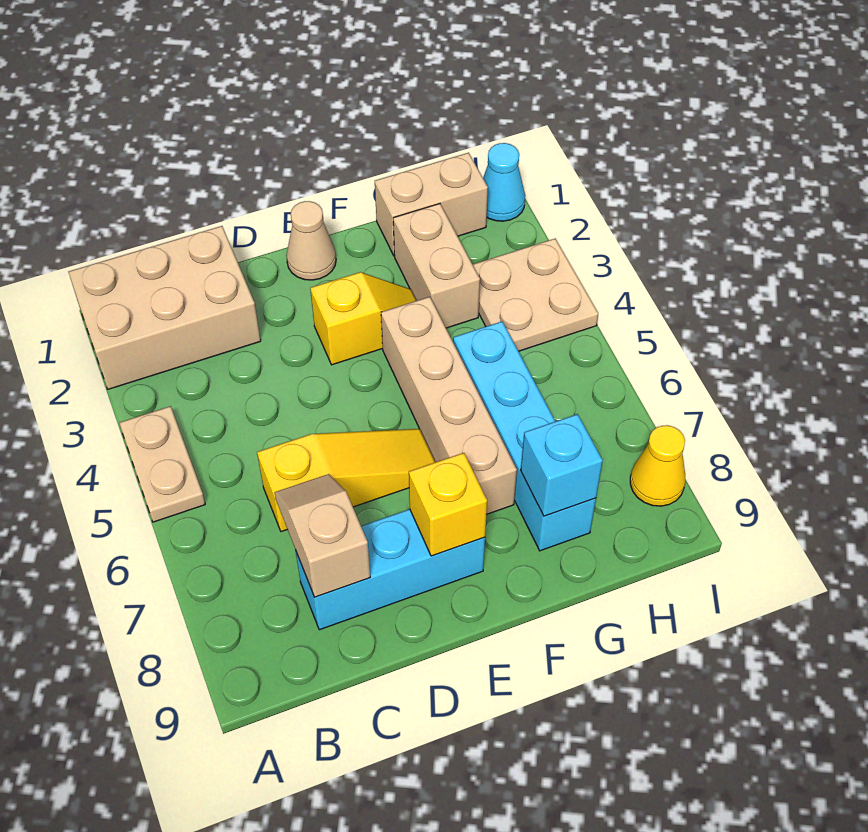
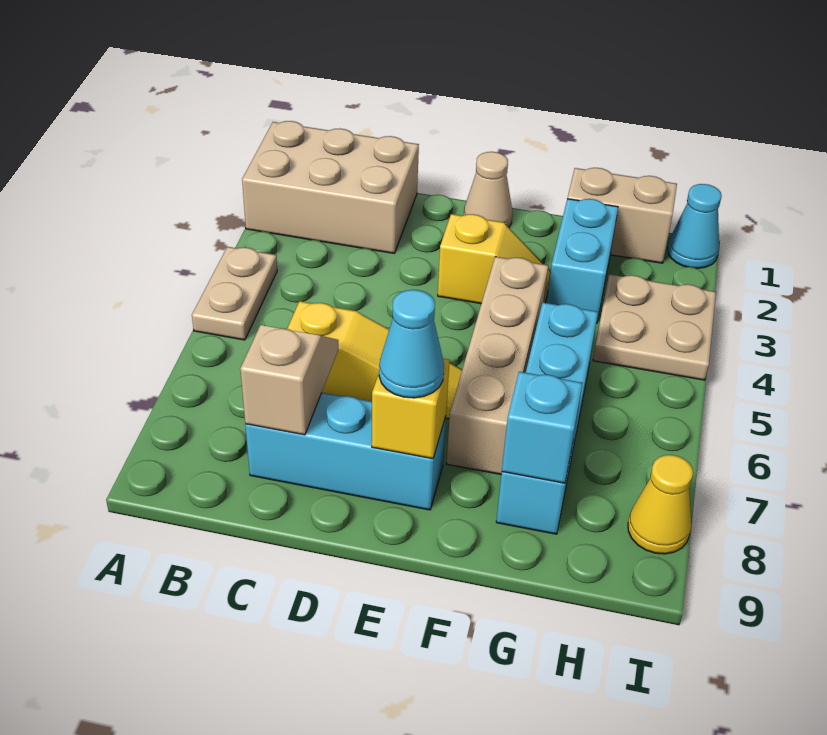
none -> cyan 1x1 cone [379,290,444,398]
tan 1x2 brick [393,204,480,328] -> cyan 1x2 brick [547,199,618,323]

